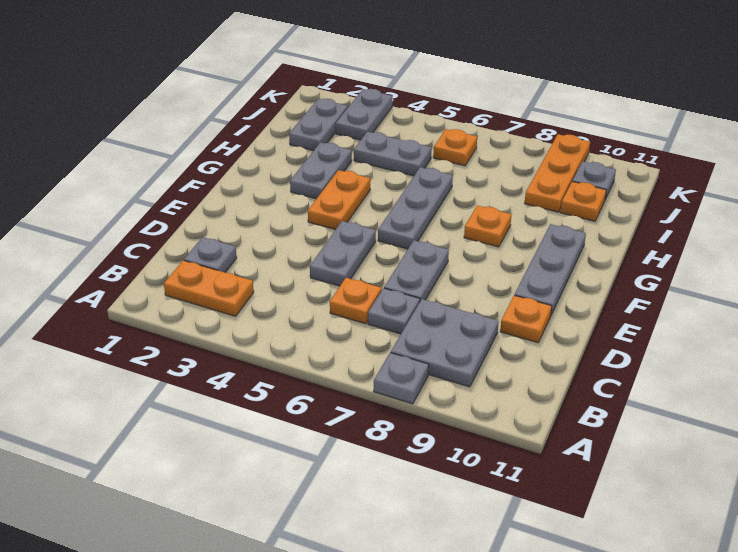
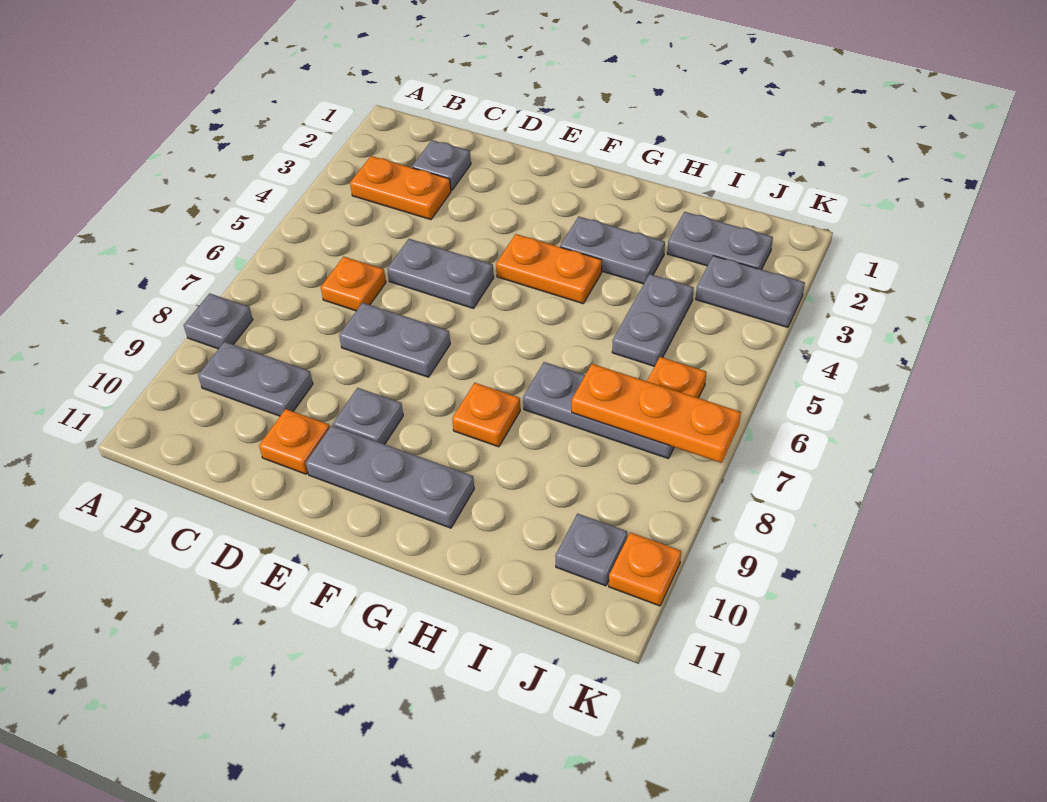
orange 1x2 plate [164,260,254,316] -> orange 1x2 plate turned to [350,156,451,220]
grey 2x2 plate [391,299,499,387] -> grey 1x2 plate [198,342,313,416]
grey 1x1 plate [368,288,420,334] -> grey 1x1 plate moved to [333,388,403,444]
grey 1x3 plate [378,167,453,249] -> grey 1x3 plate moved to [523,362,674,459]
orange 1x3 plate [525,134,590,212] -> orange 1x3 plate moved to [572,364,741,463]
orange 1x1 plate [560,182,606,221] -> orange 1x1 plate moved to [609,532,681,606]

